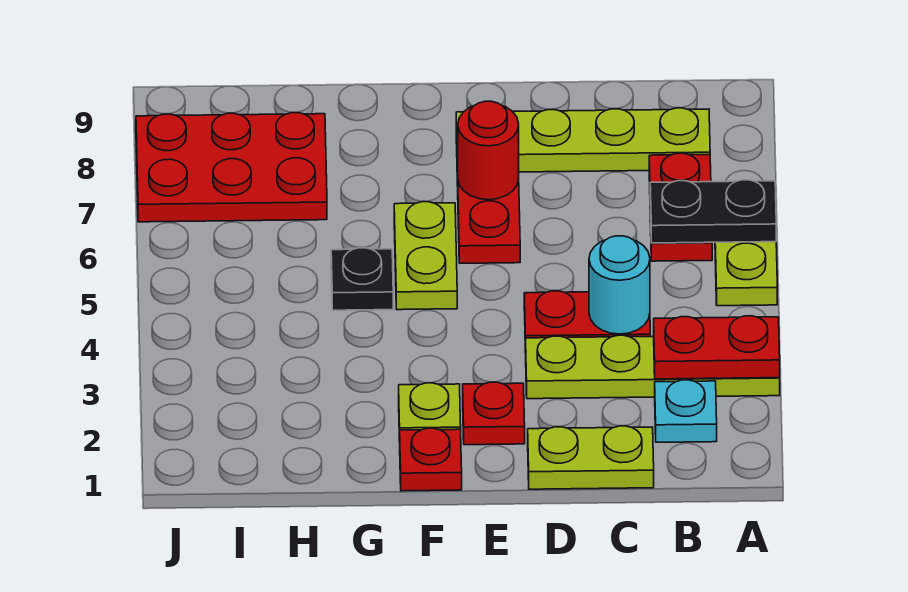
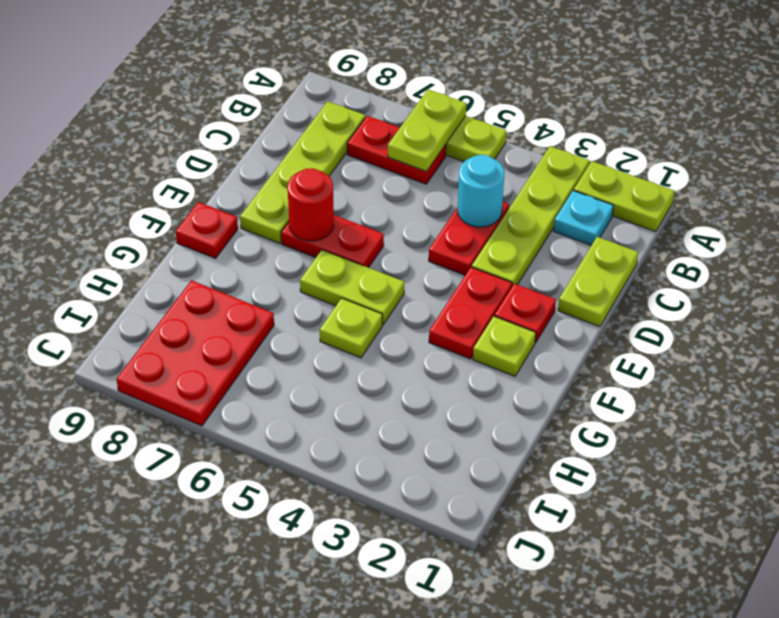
none -> lime 1x2 plate [574,161,674,232]
red 1x2 plate [654,316,780,379] -> red 1x2 plate moved to [429,267,512,359]
black 1x2 plate [650,180,776,243] -> lime 1x2 plate [388,89,466,172]
red 1x1 plate [400,428,462,491] -> red 1x1 plate moved to [176,202,238,258]
black 1x1 plate [331,248,393,310] -> lime 1x1 plate [320,298,382,358]

